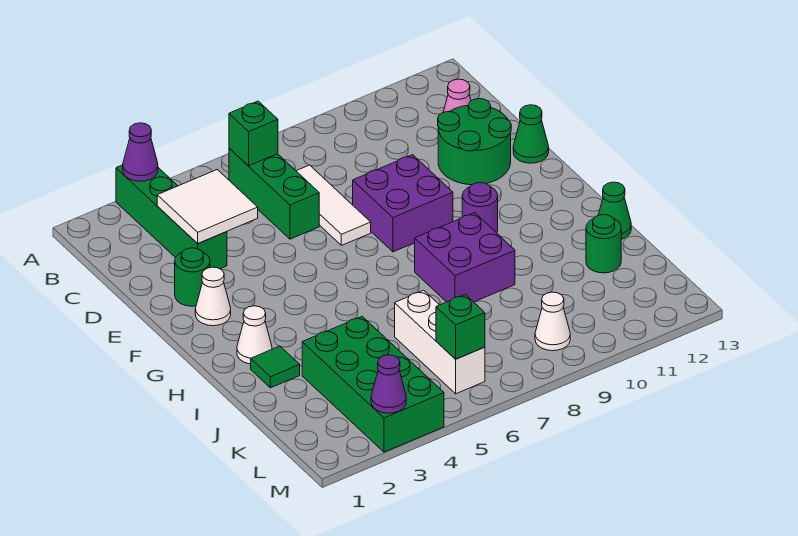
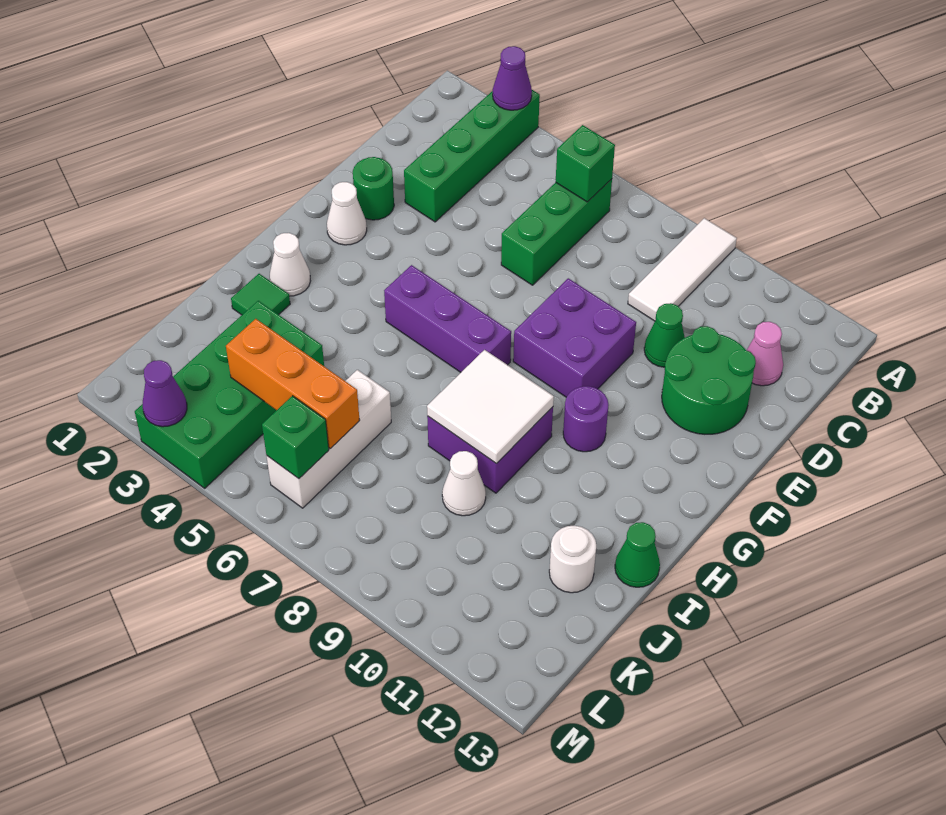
white 2x2 tile [157,170,258,244] -> white 2x2 tile moved to [427,350,554,464]
white 1x3 tile [297,165,371,246] -> white 1x3 tile moved to [628,218,737,321]
green 1x1 cone [513,105,549,163] -> green 1x1 cone moved to [644,303,685,367]
none -> purple 1x3 brick [384,265,511,372]
green 1x1 round brick [586,215,621,273] -> white 1x1 round brick [549,526,596,593]
none -> orange 1x3 brick [226,319,360,449]
white 1x1 cone [535,292,570,351] -> white 1x1 cone moved to [442,451,486,516]

